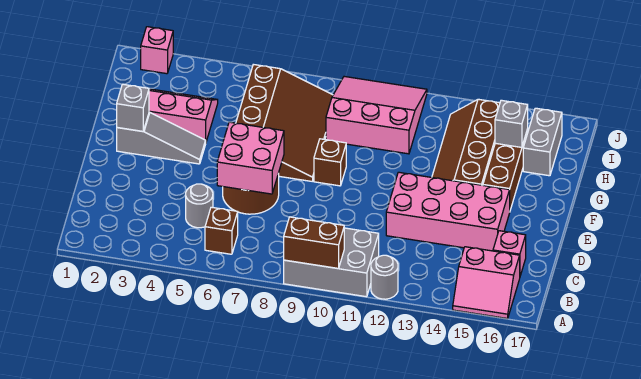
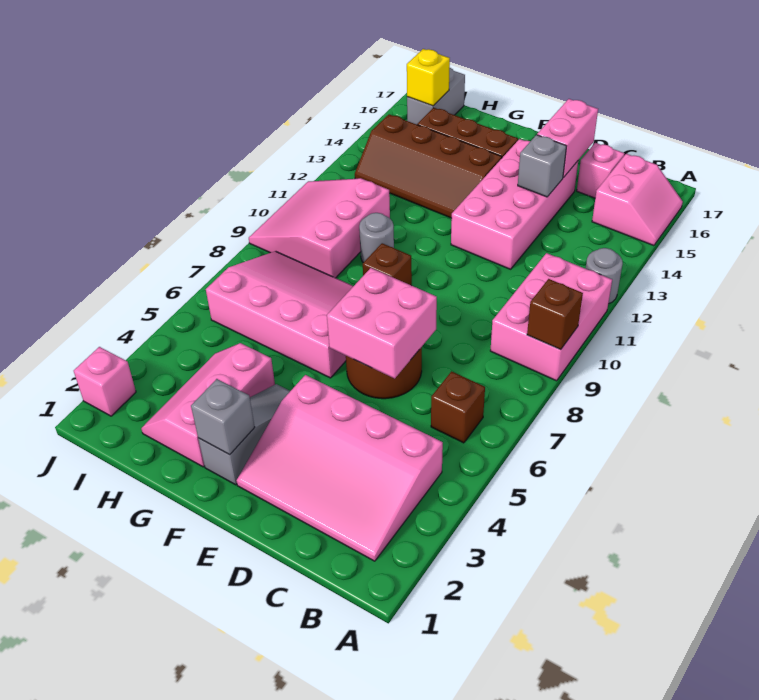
grey 2x3 brick [284,228,379,297] -> pink 2x3 brick [490,253,612,381]
brown 1x2 brick [284,217,344,268] -> brown 1x1 brick [527,279,583,350]
none -> pink 3x4 slope [237,375,443,561]
grey 1x1 round brick [186,184,213,228] -> grey 1x1 round brick moved to [359,213,394,263]
none -> pink 1x2 brick [537,99,598,178]
brown 3x4 slope [236,64,333,181] -> pink 3x4 slope [206,251,353,378]
grey 1x1 brick [495,100,528,147] -> grey 1x1 brick moved to [518,135,566,197]
grey 1x2 brick [523,108,562,176] -> grey 1x2 brick turned to [407,68,465,124]
none -> yellow 1x1 brick [407,49,450,106]

